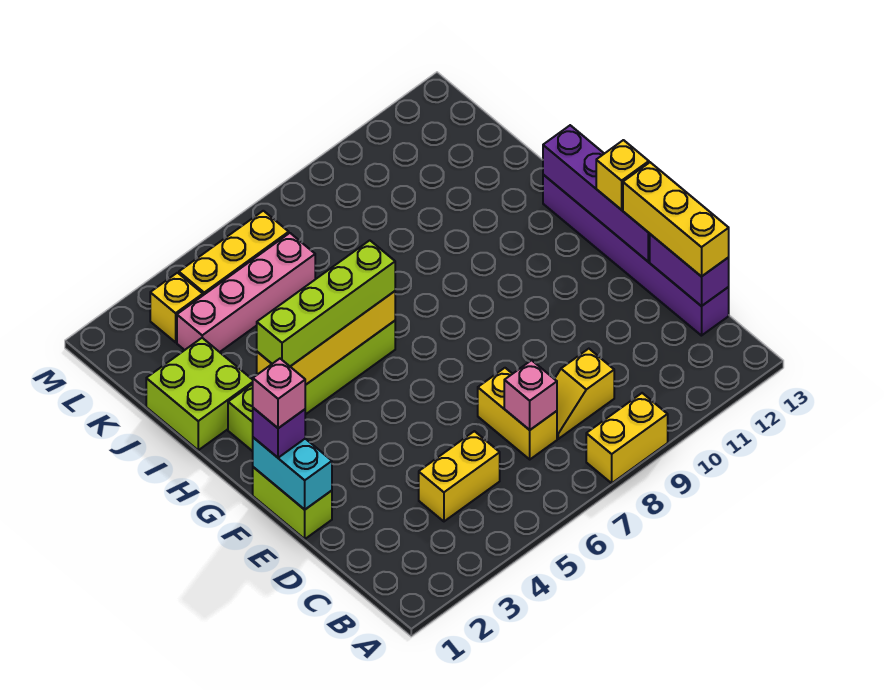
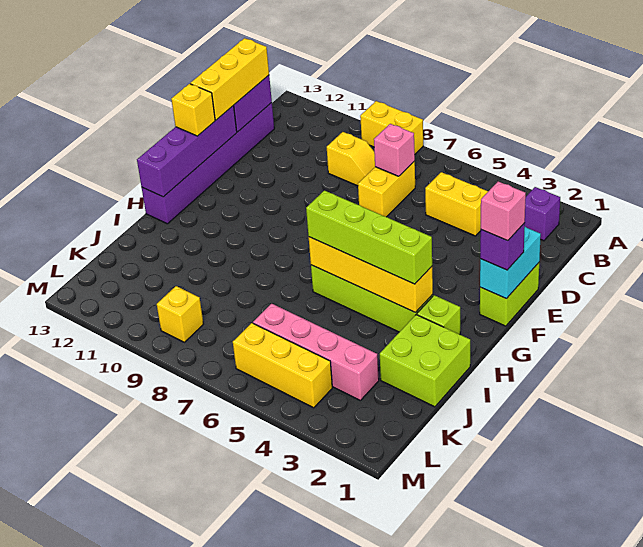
none -> purple 1x1 brick [525,187,560,241]
yellow 1x1 brick [150,273,203,342] -> yellow 1x1 brick moved to [157,286,203,342]

